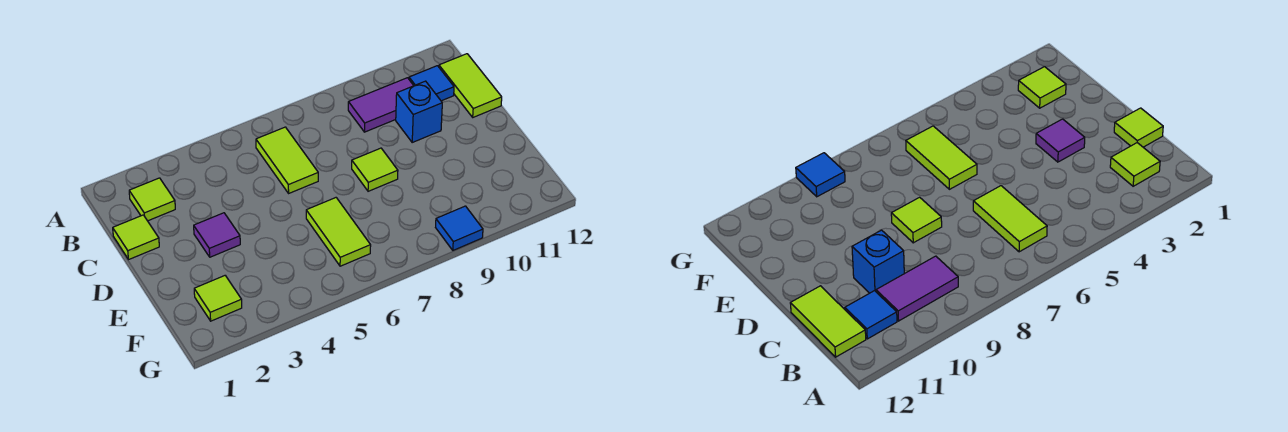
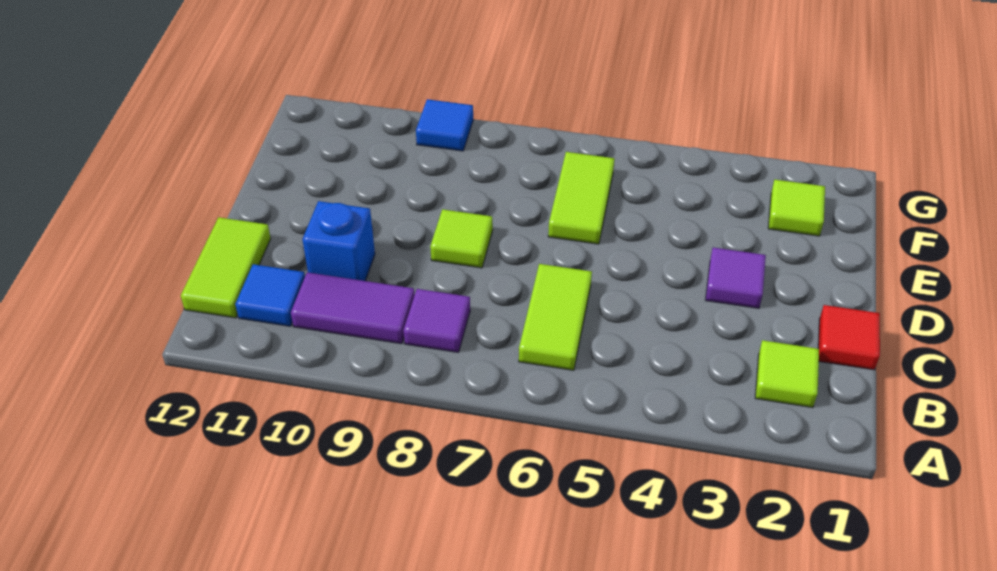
none -> purple 1x1 tile [404,289,470,352]
lime 1x1 tile [113,215,159,260] -> red 1x1 tile [818,305,880,370]

